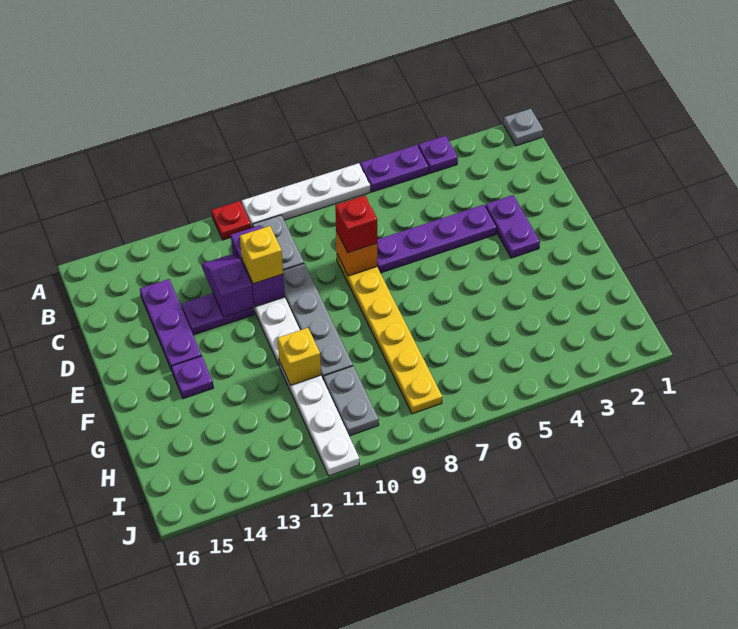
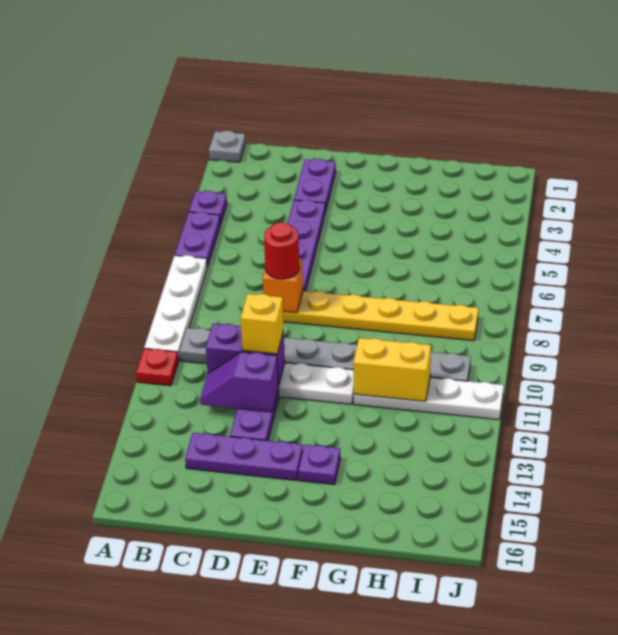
purple 1x2 plate [485,195,540,258] -> purple 1x2 plate turned to [294,159,336,212]
red 1x1 brick [335,195,377,253] -> red 1x1 round brick [264,222,299,279]
yellow 1x1 brick [277,328,321,385] -> yellow 1x2 brick [354,338,431,401]

